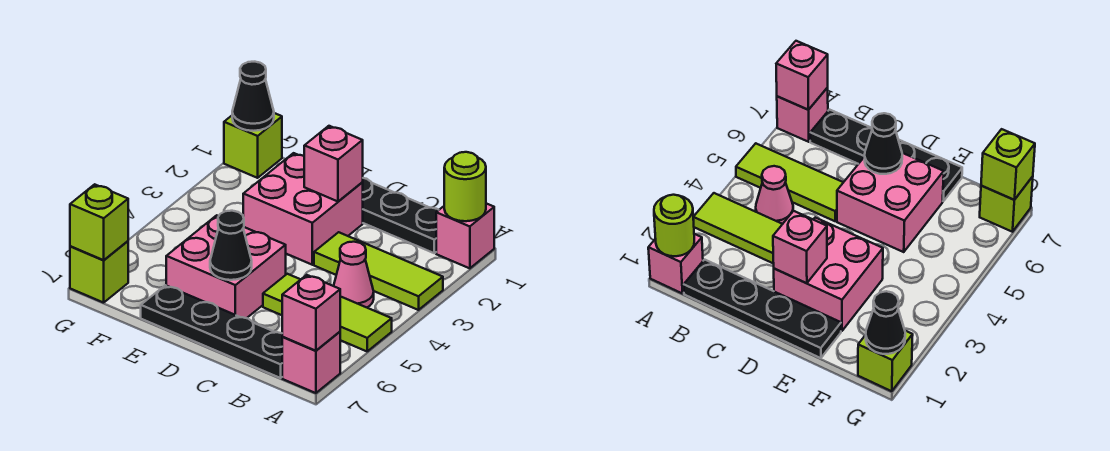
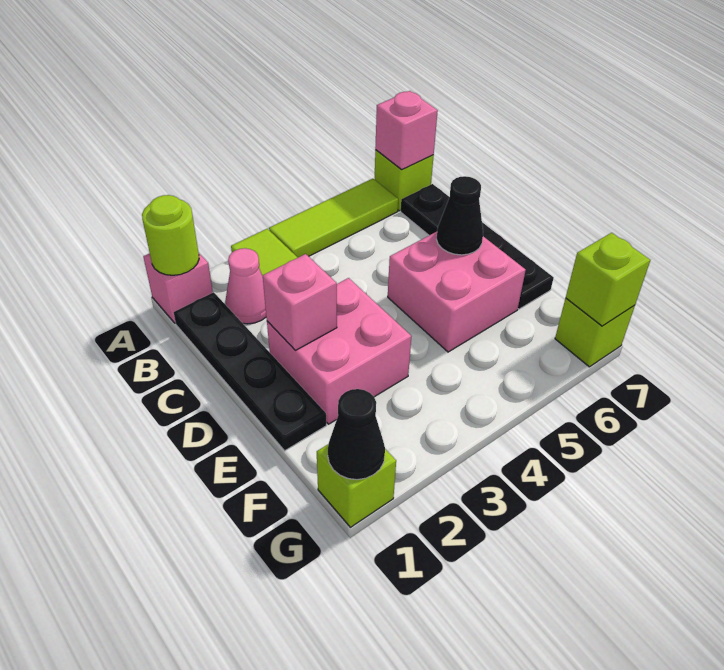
lime 1x3 tile [263,274,392,351] -> lime 1x3 tile turned to [269,179,398,257]
pink 1x1 brick [282,332,340,393] -> lime 1x1 brick [374,150,434,211]
pink 1x1 cone [334,242,374,307] -> pink 1x1 cone moved to [225,248,266,324]

